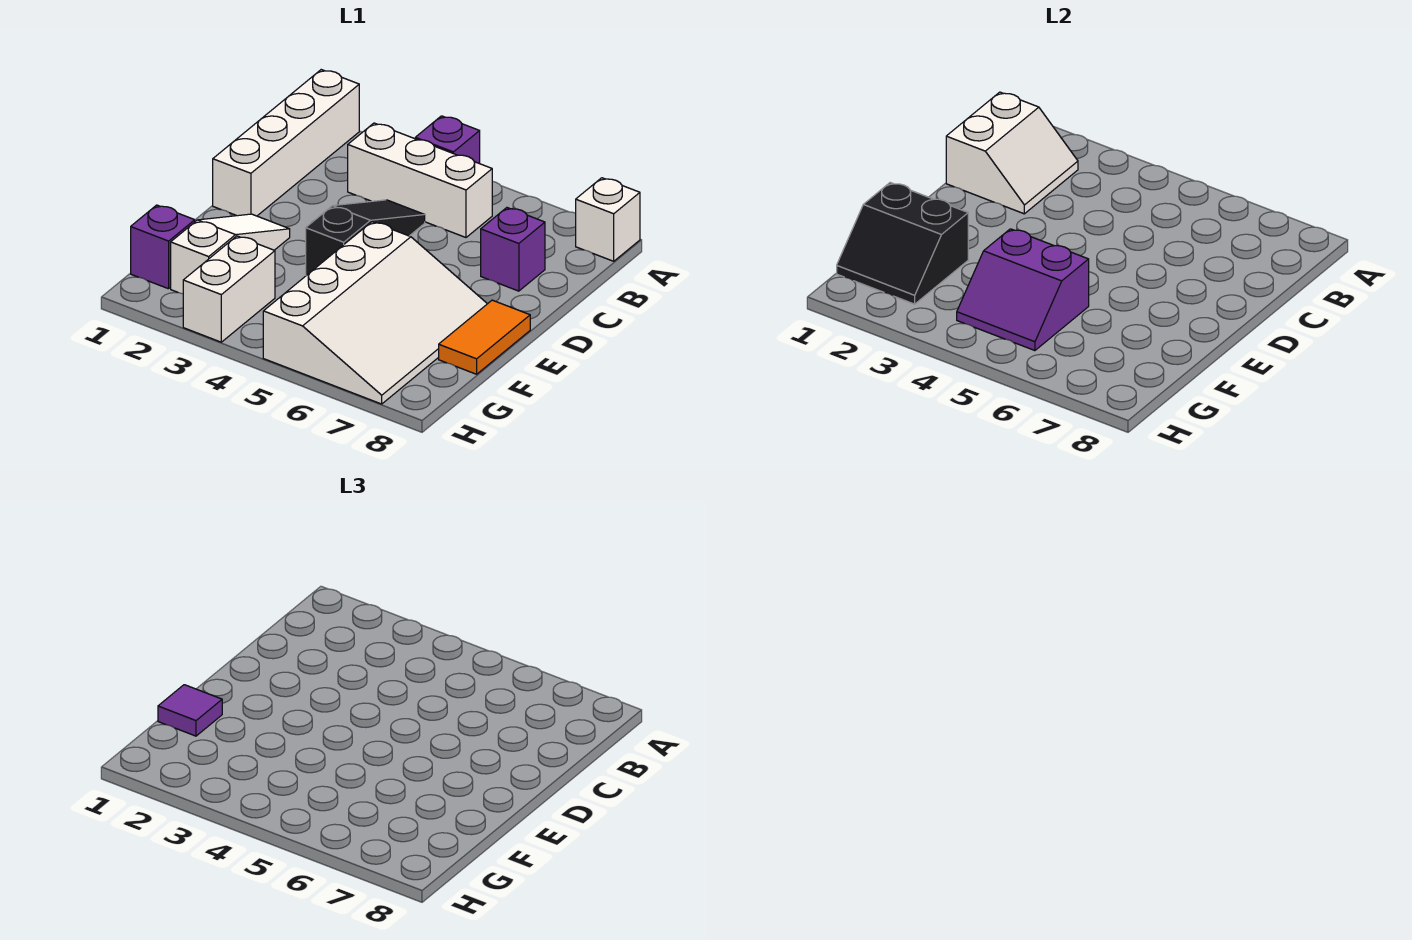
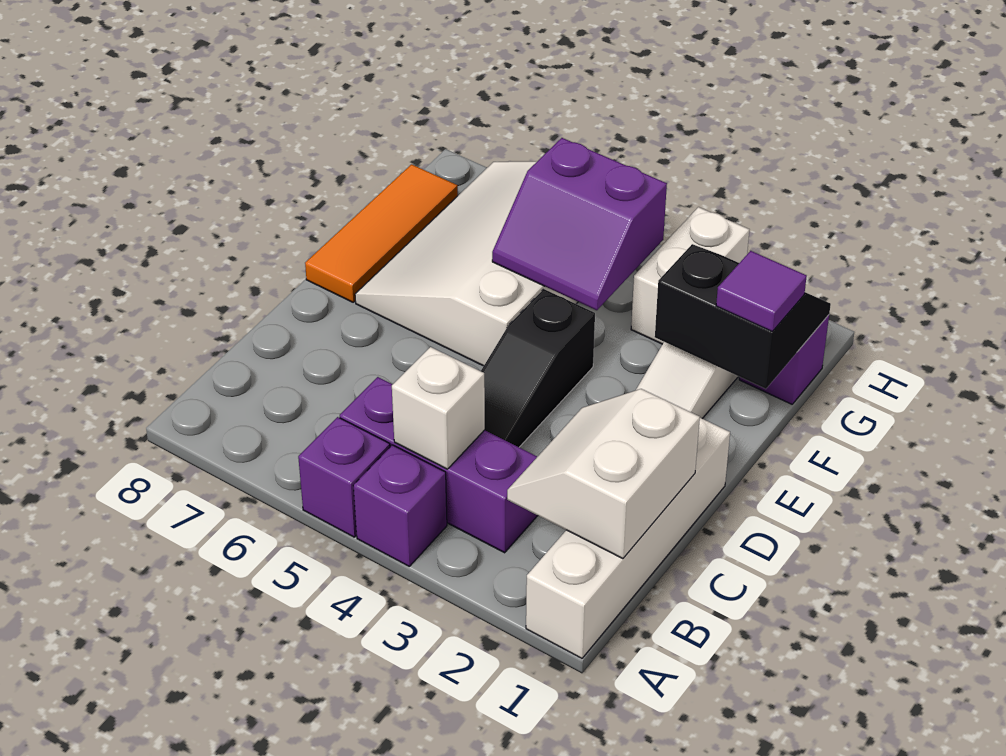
white 1x1 brick [576,178,640,261] -> white 1x1 brick moved to [392,347,485,469]
white 1x3 brick [348,123,492,237] -> purple 1x3 brick [340,377,538,553]
purple 1x1 brick [481,208,545,291] -> purple 1x1 brick moved to [298,417,390,537]
orange 1x2 tile [439,300,530,374] -> orange 1x3 tile [305,164,458,302]
purple 2x2 slope [957,229,1089,351] -> purple 2x2 slope turned to [492,138,667,310]

